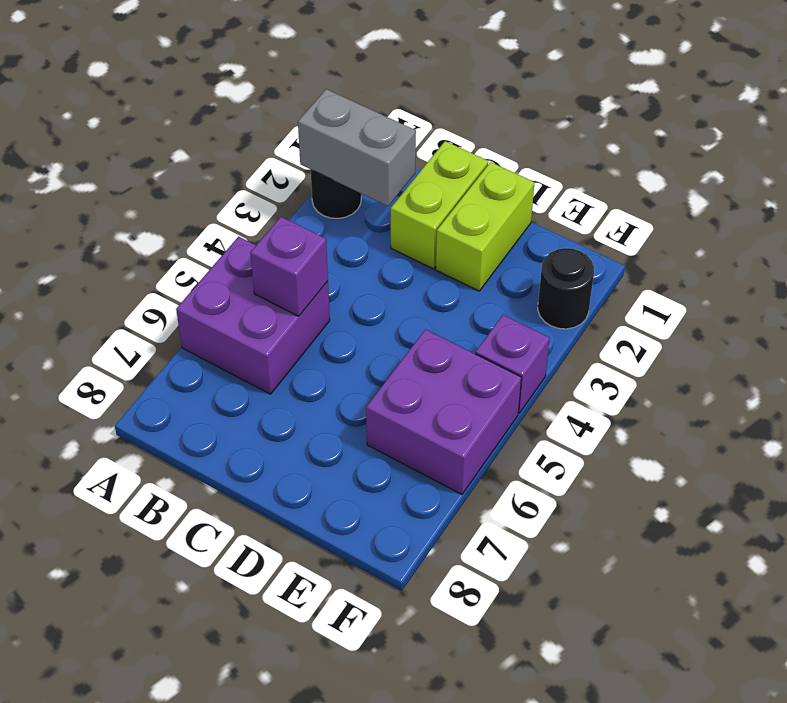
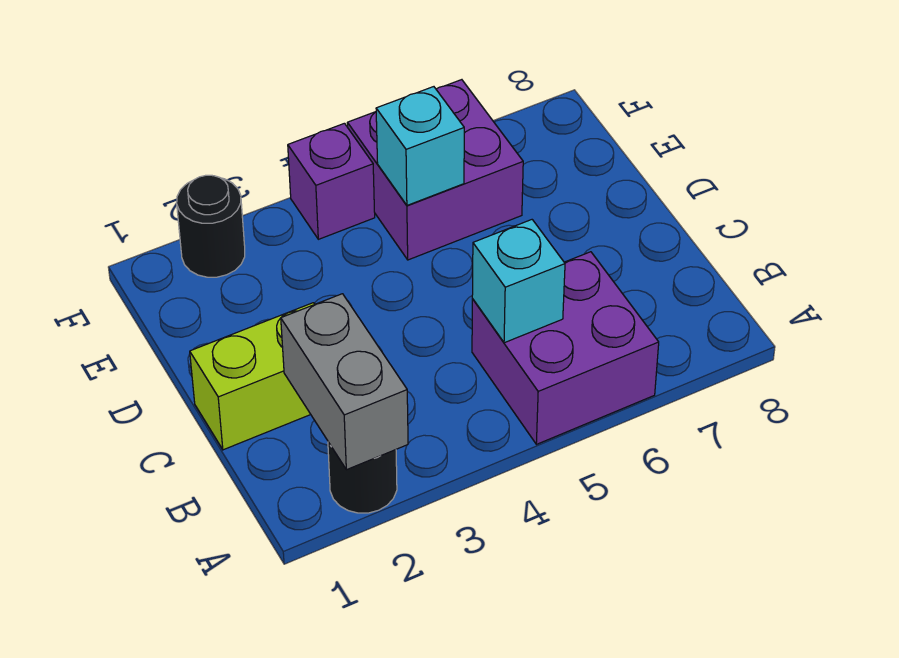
purple 1x1 brick [250,217,328,316] -> cyan 1x1 brick [472,220,565,343]
lime 1x2 brick [436,162,535,291] -> none
none -> cyan 1x1 brick [376,87,464,205]

